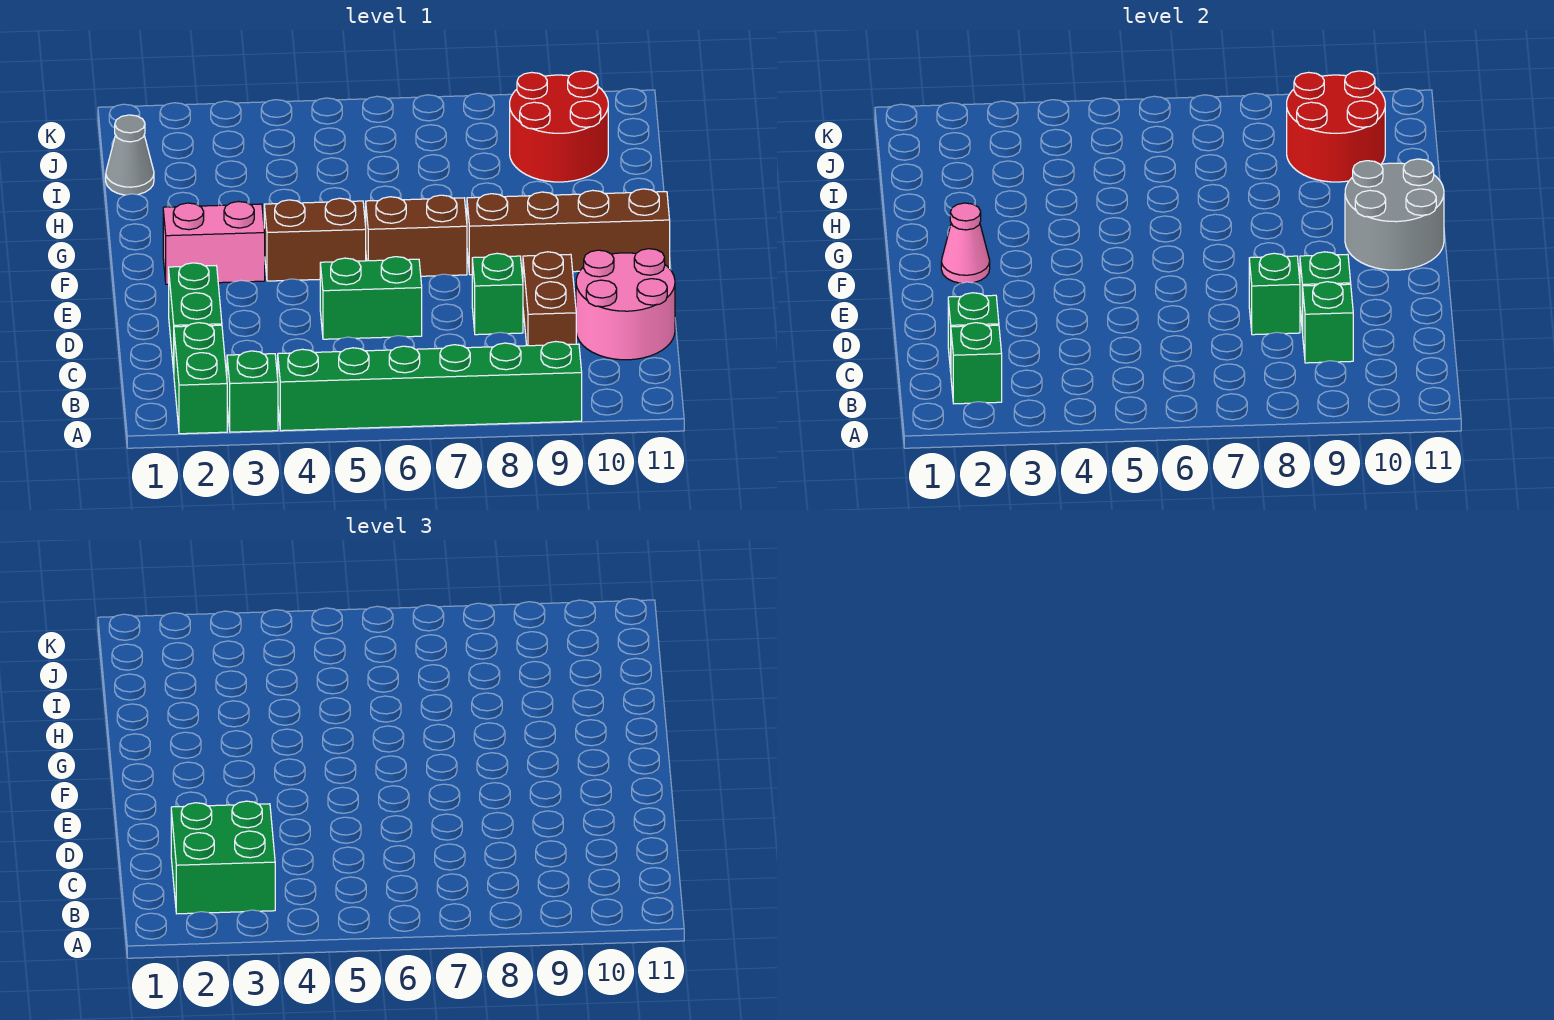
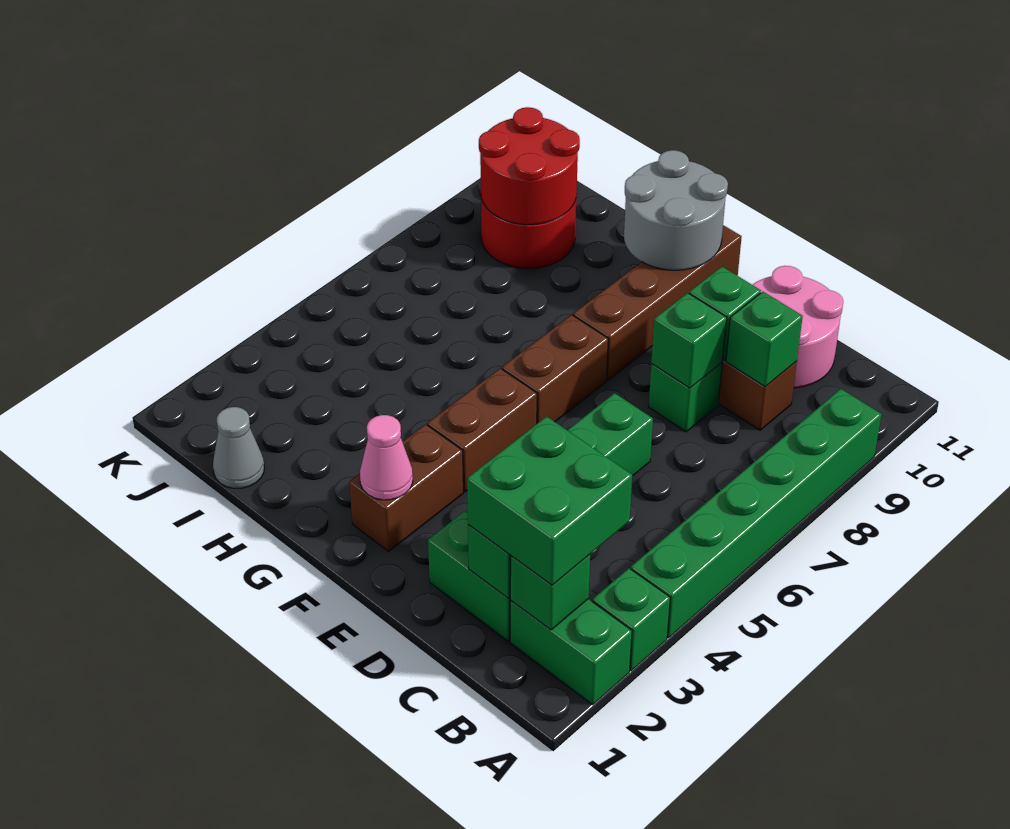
pink 1x2 brick [163,202,265,284] -> brown 1x2 brick [349,424,463,551]

